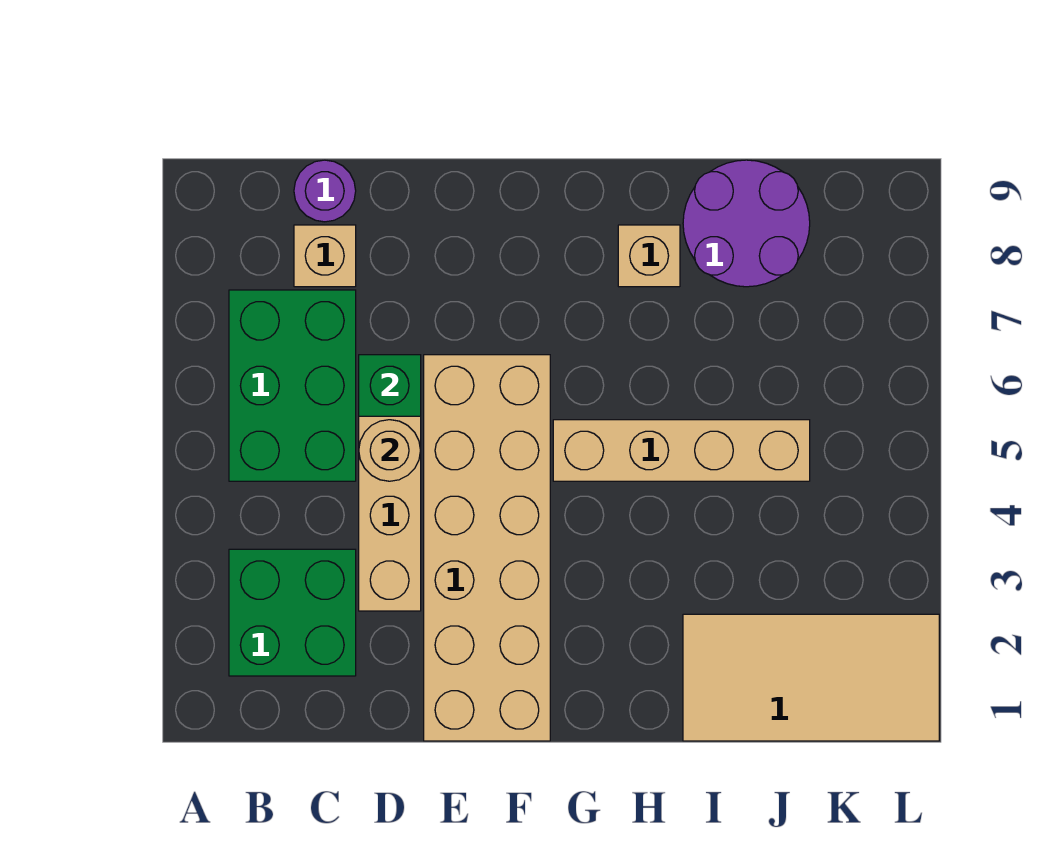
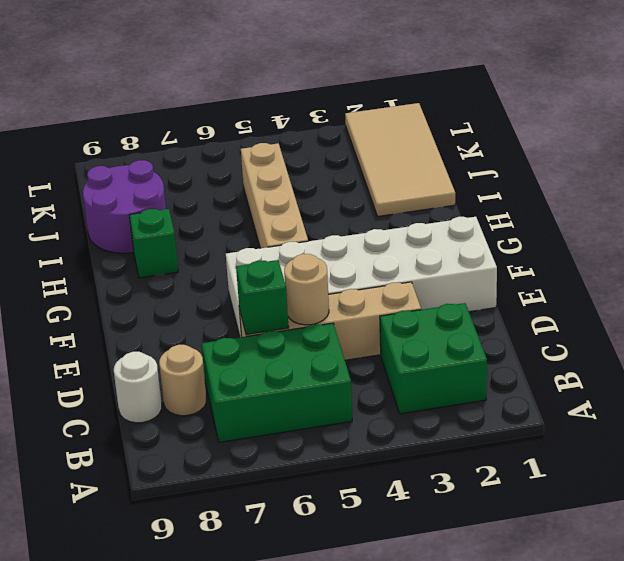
tan 1x1 brick [294,225,356,287] -> tan 1x1 round brick [159,345,206,416]
purple 1x1 round brick [294,160,356,222] -> white 1x1 round brick [114,352,162,423]
tan 2x6 brick [424,355,550,741] -> white 2x6 brick [226,217,497,337]
tan 1x1 brick [618,225,680,287] -> green 1x1 brick [129,209,178,278]

